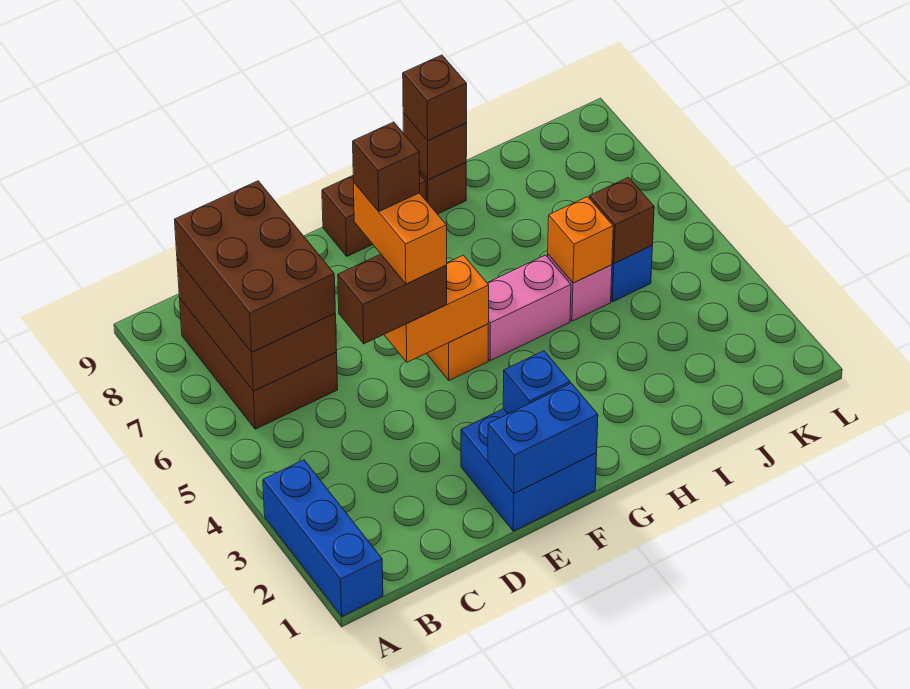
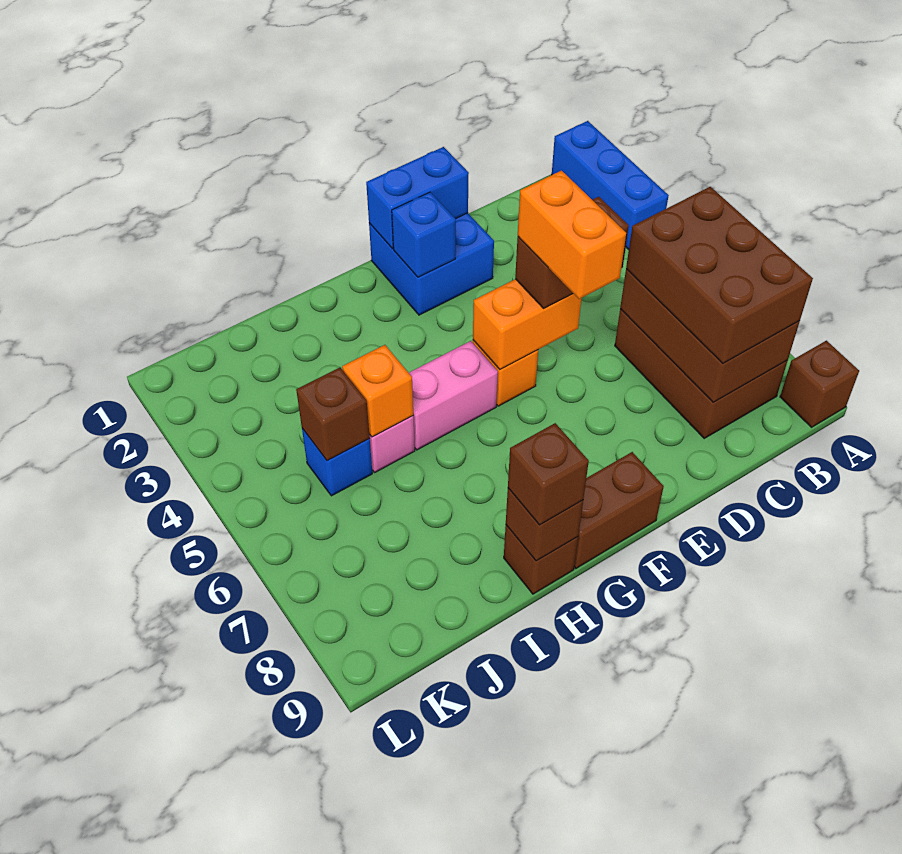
brown 1x1 brick [353,122,420,212] -> brown 1x1 brick moved to [780,341,859,427]

